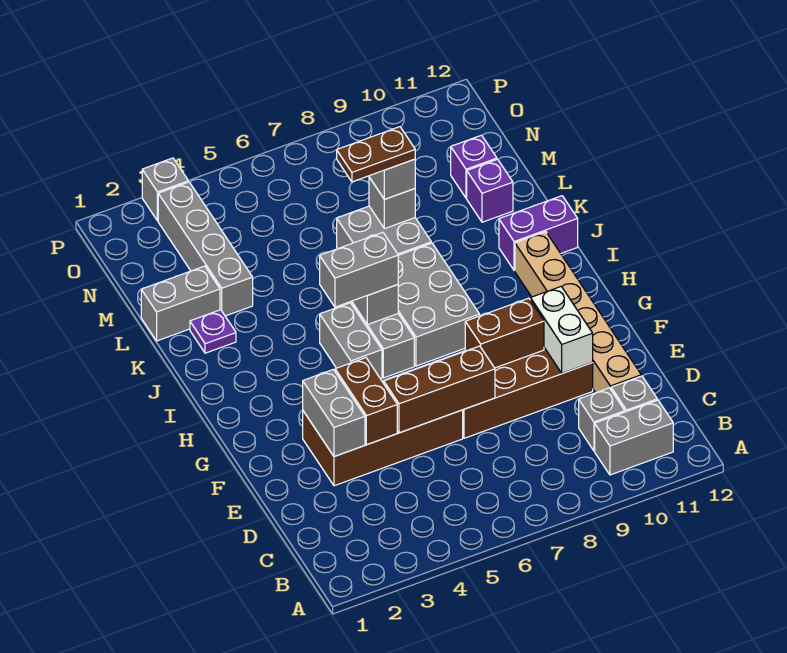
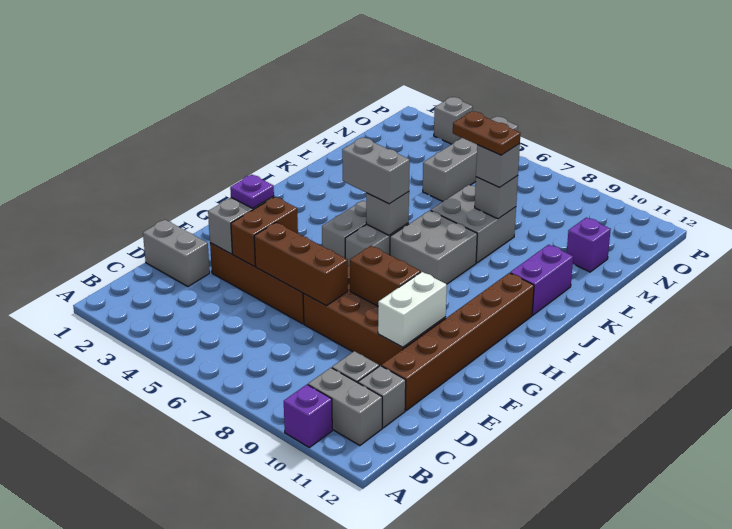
tan 1x6 brick [515,232,641,393] -> brown 1x6 brick [381,273,534,410]
grey 2x3 brick [398,243,480,366] -> grey 2x2 brick [390,210,477,284]
purple 1x2 brick [499,196,578,270] -> purple 1x2 brick turned to [510,245,573,315]
purple 1x1 plate [190,310,236,353] -> purple 1x1 plate moved to [230,175,274,208]
grey 1x2 brick [141,266,220,341] -> grey 1x2 brick moved to [143,220,210,287]
grey 1x4 brick [158,182,253,316] -> grey 1x4 brick moved to [423,117,518,201]
purple 1x1 brick [467,159,513,222] -> purple 1x1 brick moved to [284,385,332,447]

